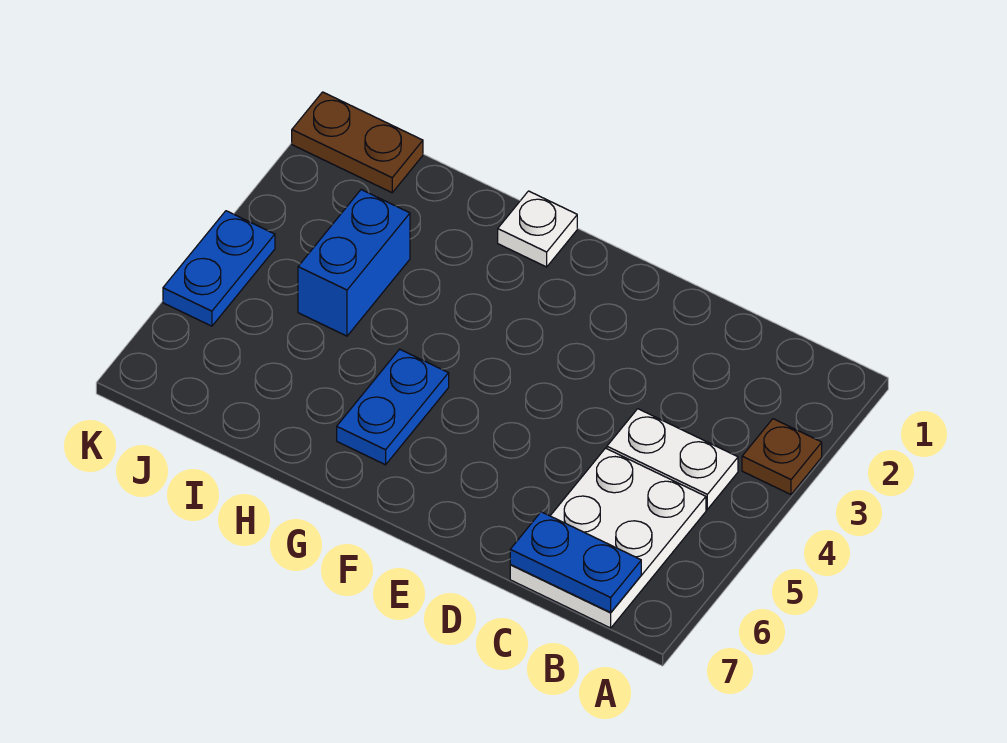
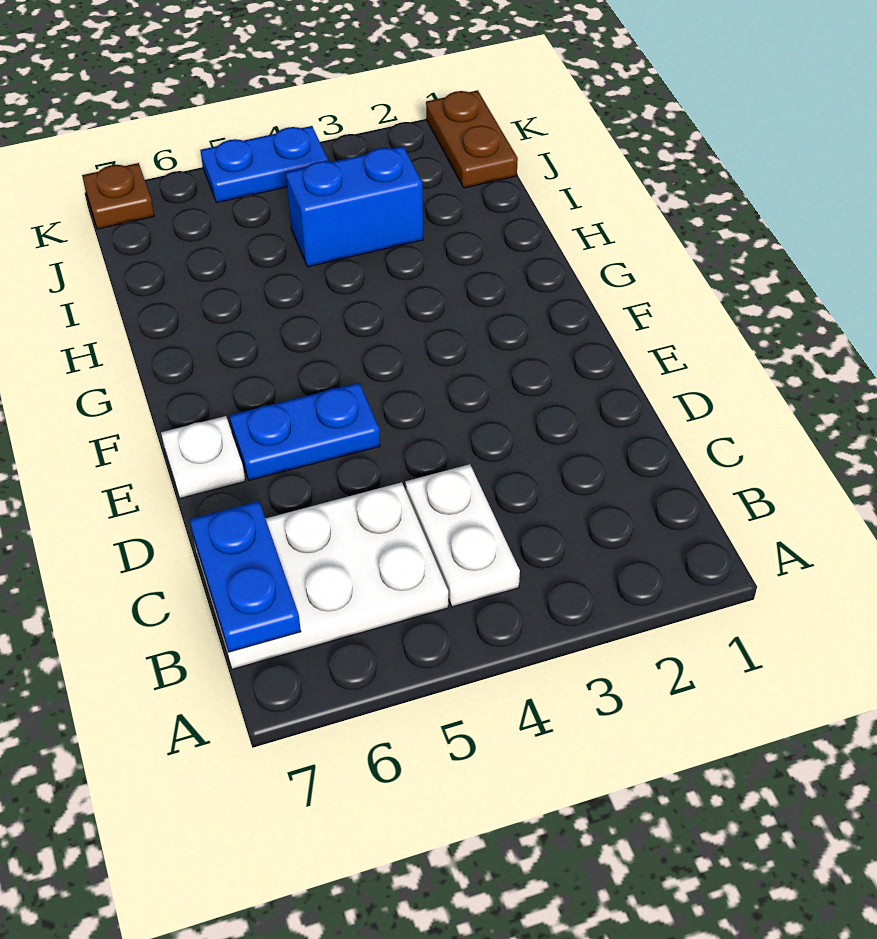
brown 1x1 plate [742,419,822,495] -> brown 1x1 plate moved to [82,163,154,229]
white 1x1 plate [498,191,577,267] -> white 1x1 plate moved to [161,416,245,498]
blue 1x2 plate [337,349,449,465] -> blue 1x2 plate moved to [229,383,380,480]

